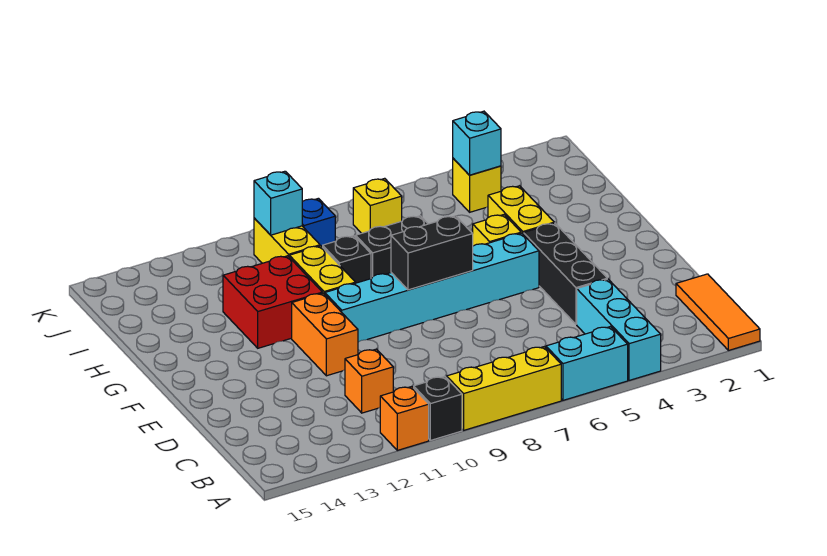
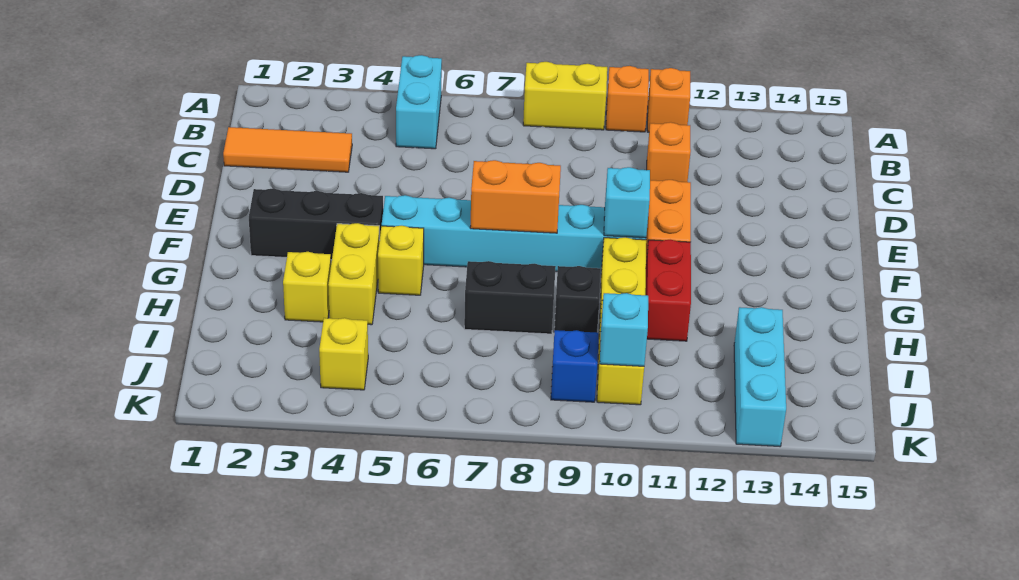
orange 1x3 tile [676,274,760,350] -> orange 1x3 tile turned to [223,127,352,172]
cyan 1x3 brick [577,279,661,380] -> cyan 1x3 brick moved to [734,307,786,446]
cyan 1x2 brick [546,327,628,400] -> cyan 1x2 brick turned to [396,55,442,149]
yellow 1x3 brick [447,347,561,430] -> yellow 1x2 brick [523,62,607,130]
black 1x1 brick [414,377,462,440] -> orange 1x1 brick [606,66,649,132]
black 1x3 brick [524,223,607,324] -> black 1x3 brick turned to [249,189,383,260]
black 1x2 brick [391,216,473,290] -> orange 1x2 brick [470,160,561,233]
red 2x2 brick [223,256,322,348] -> red 1x2 brick [645,240,691,341]
cyan 1x1 brick [453,111,501,175] -> cyan 1x1 brick moved to [604,167,650,238]
yellow 1x1 brick [353,178,402,233] -> yellow 1x1 brick moved to [283,252,331,322]

